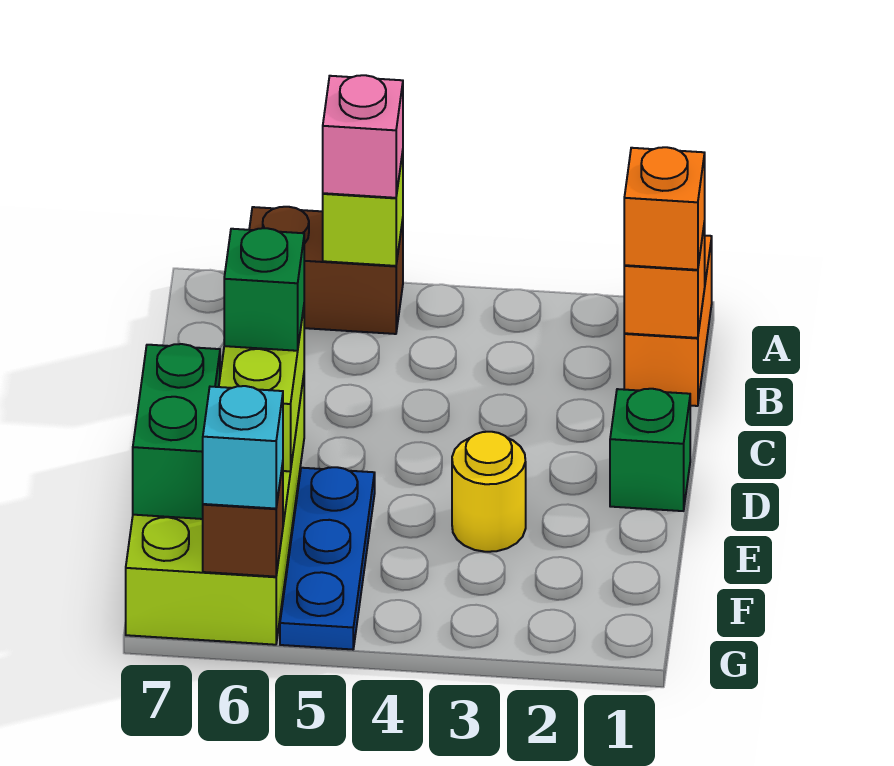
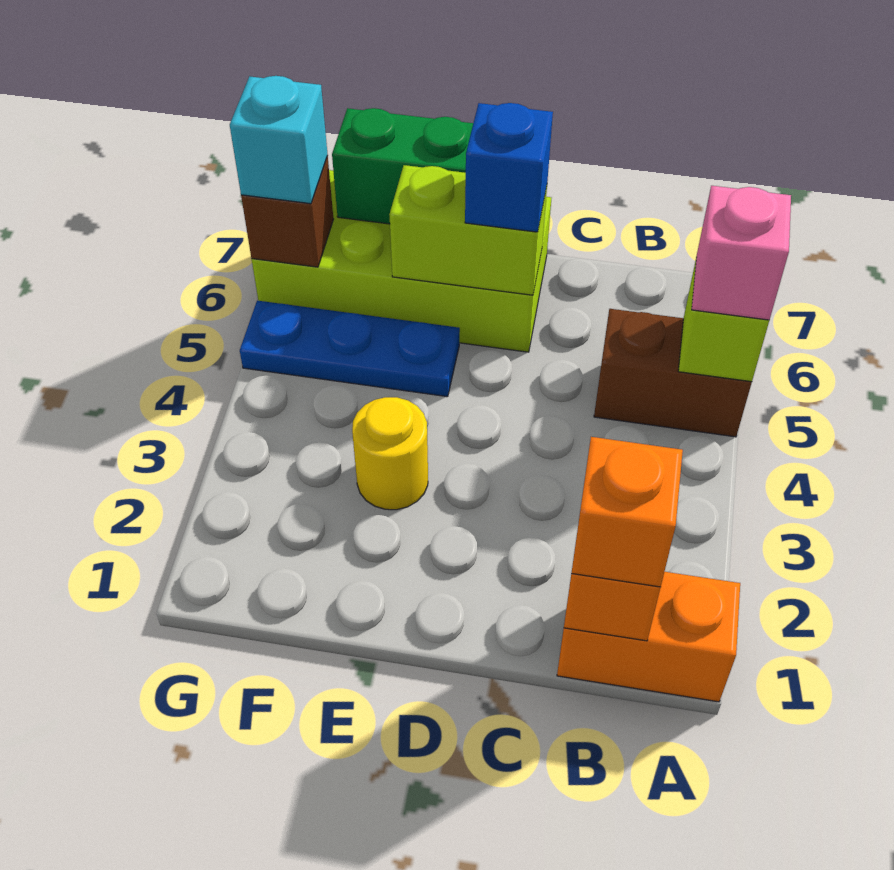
brown 1x2 brick [249,207,403,334] -> brown 1x2 brick turned to [594,309,752,437]
green 1x1 brick [610,389,690,511] -> none
green 1x1 brick [224,228,304,351] -> blue 1x1 brick [465,103,553,232]

